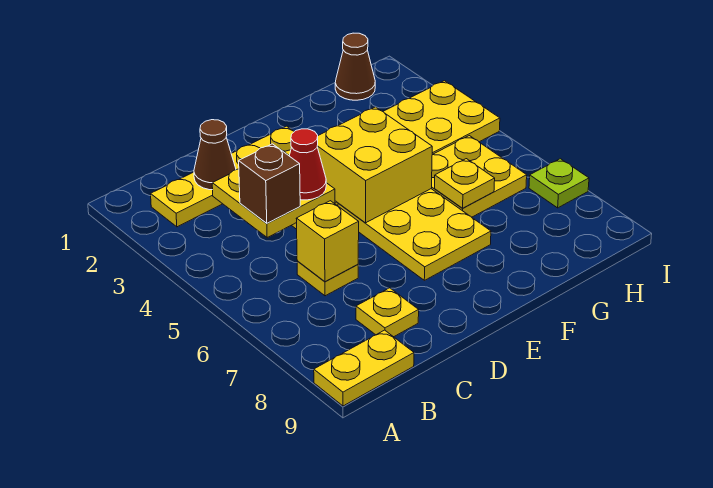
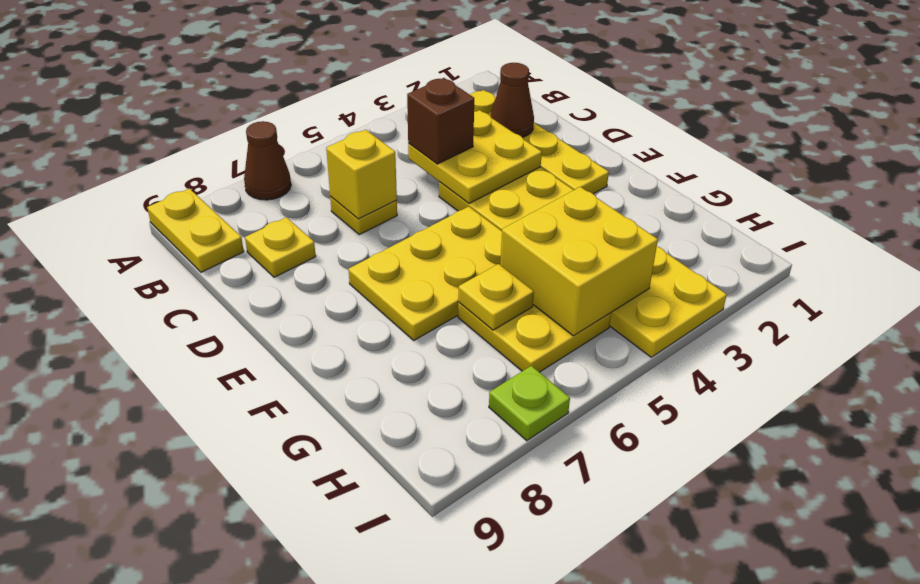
red 1x1 cone [289,129,326,200] -> none
yellow 2x2 brick [317,107,432,223] -> yellow 2x2 brick moved to [500,187,658,336]
brown 1x1 cone [335,33,375,100] -> brown 1x1 cone moved to [244,121,291,200]

